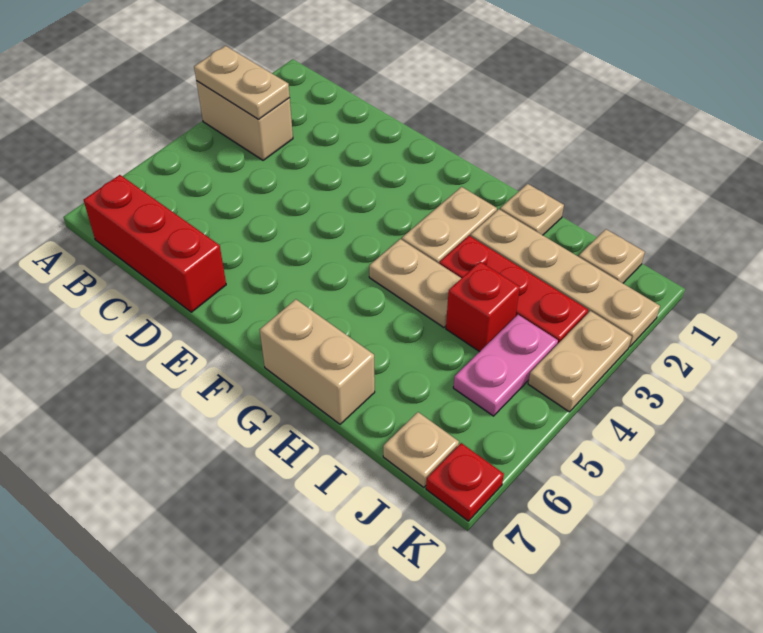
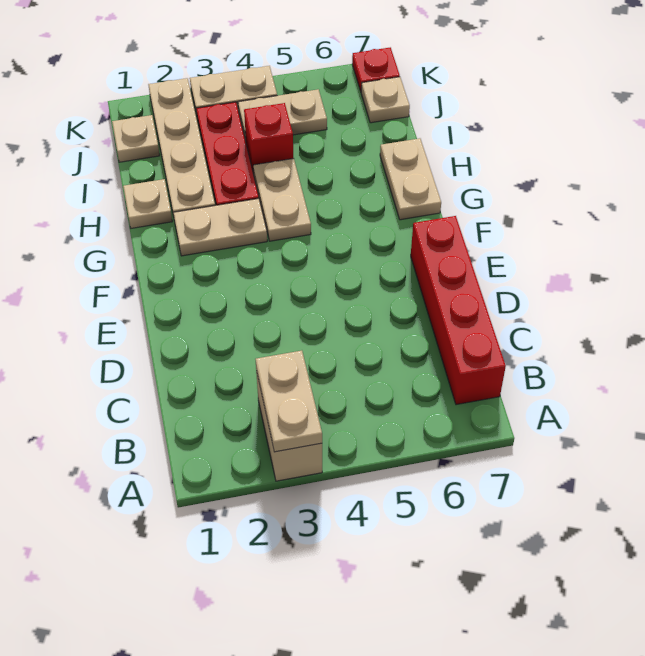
red 1x3 brick [84,175,226,312] -> red 1x4 brick [411,216,506,405]
tan 1x2 brick [260,299,375,424] -> tan 1x2 plate [380,138,441,220]
pink 1x2 plate [453,315,558,416] -> tan 1x2 plate [238,89,327,141]

